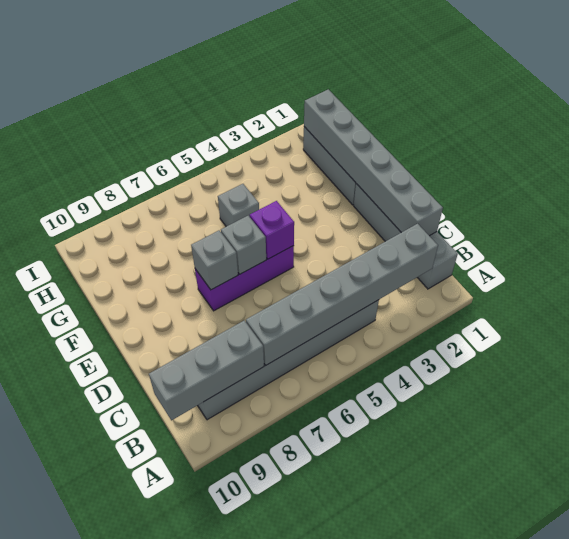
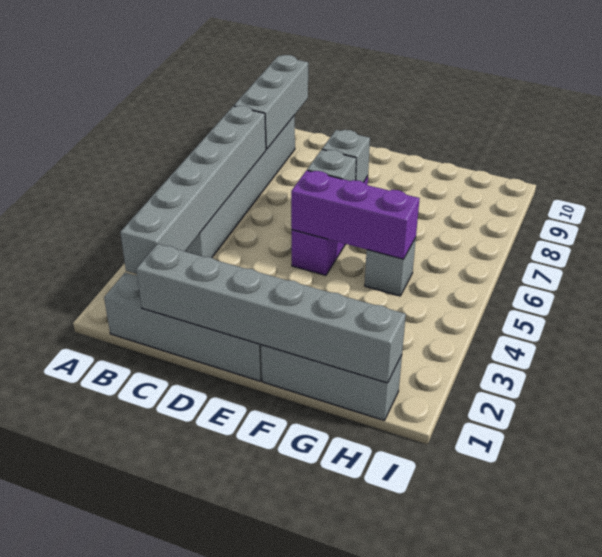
purple 1x1 brick [250,201,294,259] -> purple 1x3 brick [291,170,420,259]

